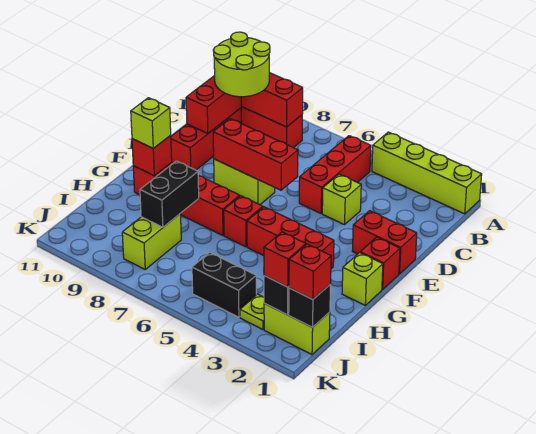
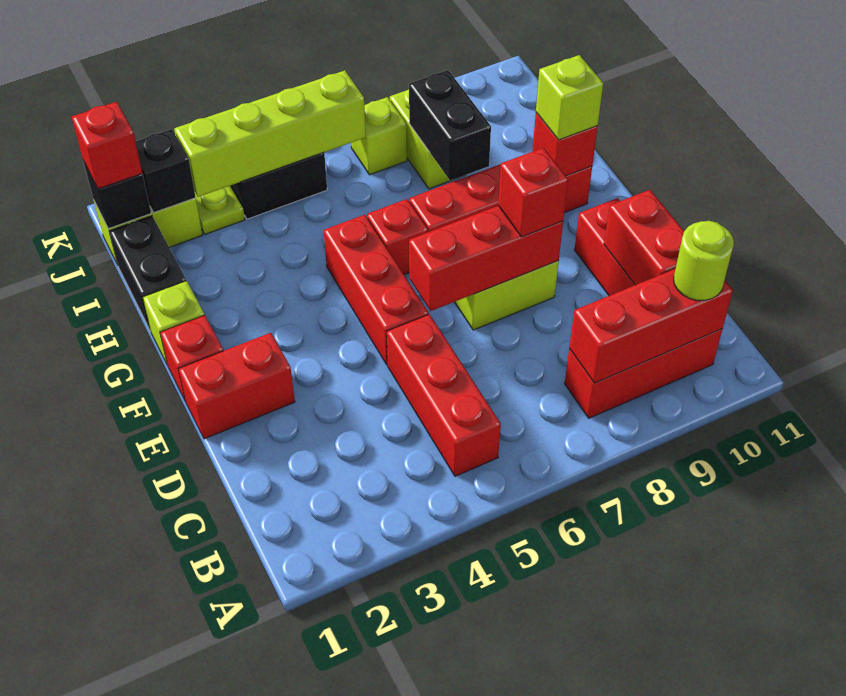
lime 1x4 brick [372,132,482,214] -> lime 1x4 brick moved to [174,70,366,197]
lime 2x2 round brick [213,32,270,97] -> lime 1x1 round brick [674,221,734,300]
lime 1x1 brick [322,174,361,225] -> lime 1x1 brick moved to [351,97,407,175]
red 1x3 brick [247,207,334,269] -> red 1x3 brick turned to [324,215,428,365]
none -> black 1x2 brick [109,216,186,331]
red 1x1 brick [264,232,306,287] -> red 1x1 brick moved to [498,148,568,237]

